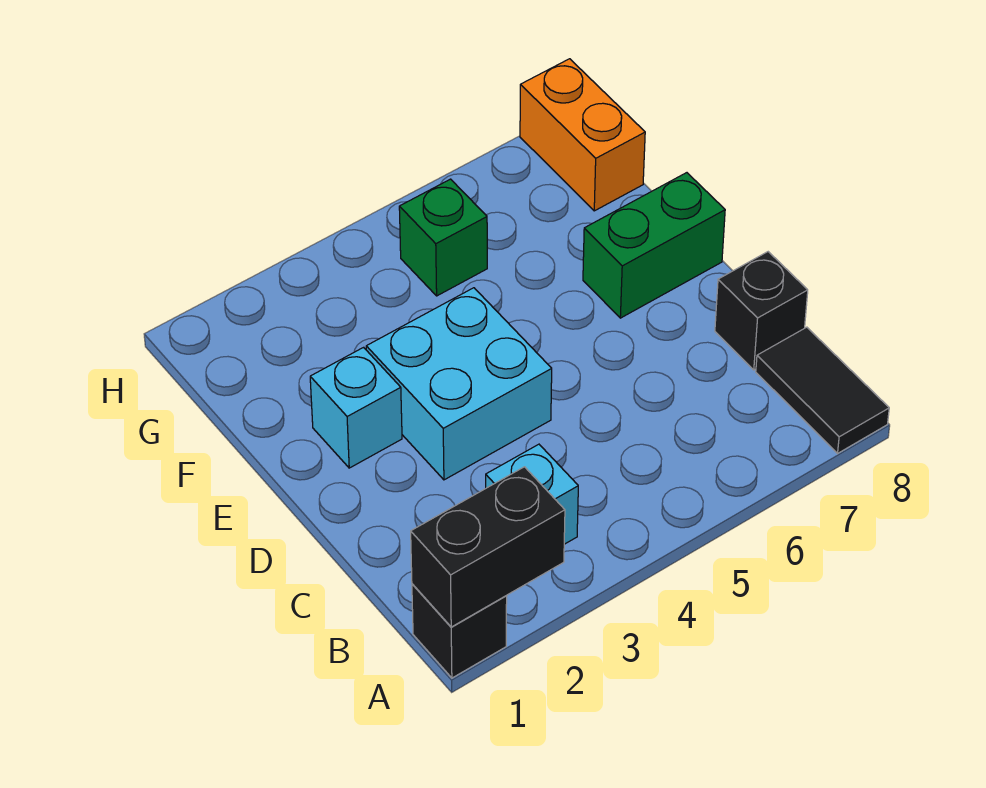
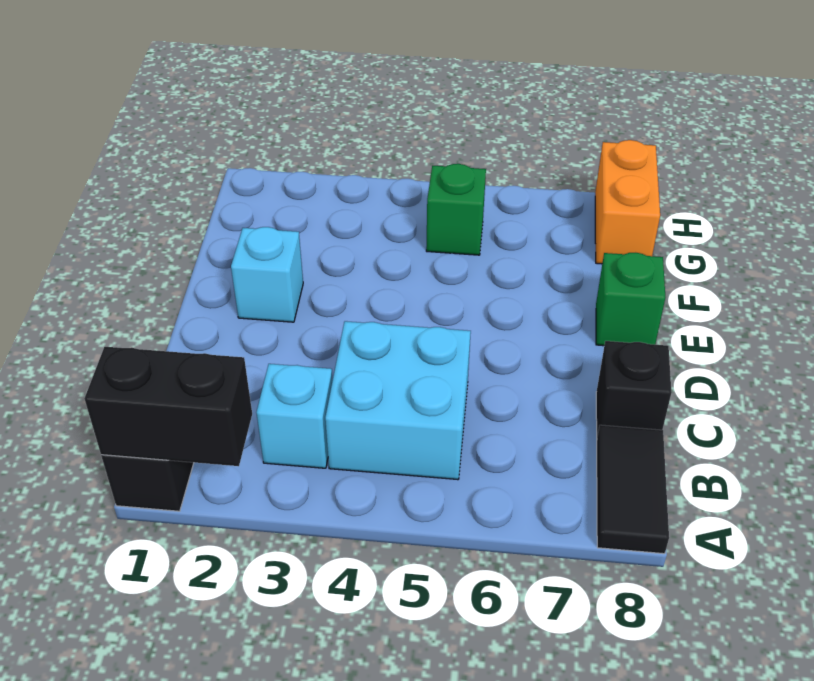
cyan 2x2 brick [366,288,552,480] -> cyan 2x2 brick moved to [325,321,471,480]
green 1x2 brick [583,173,725,318] -> green 1x1 brick [596,253,666,346]

